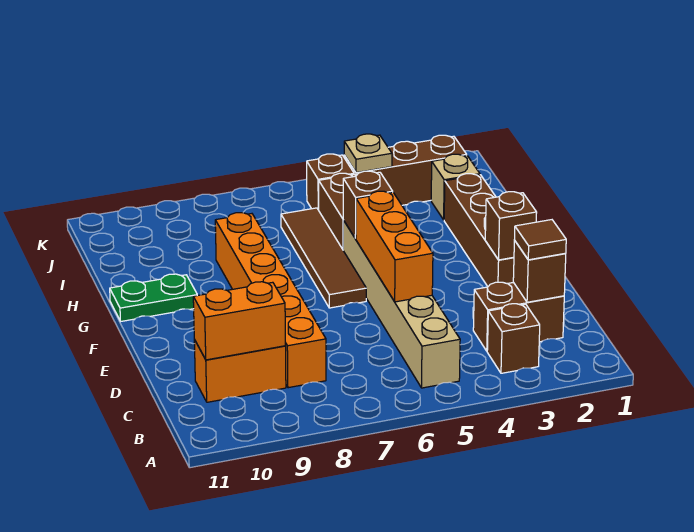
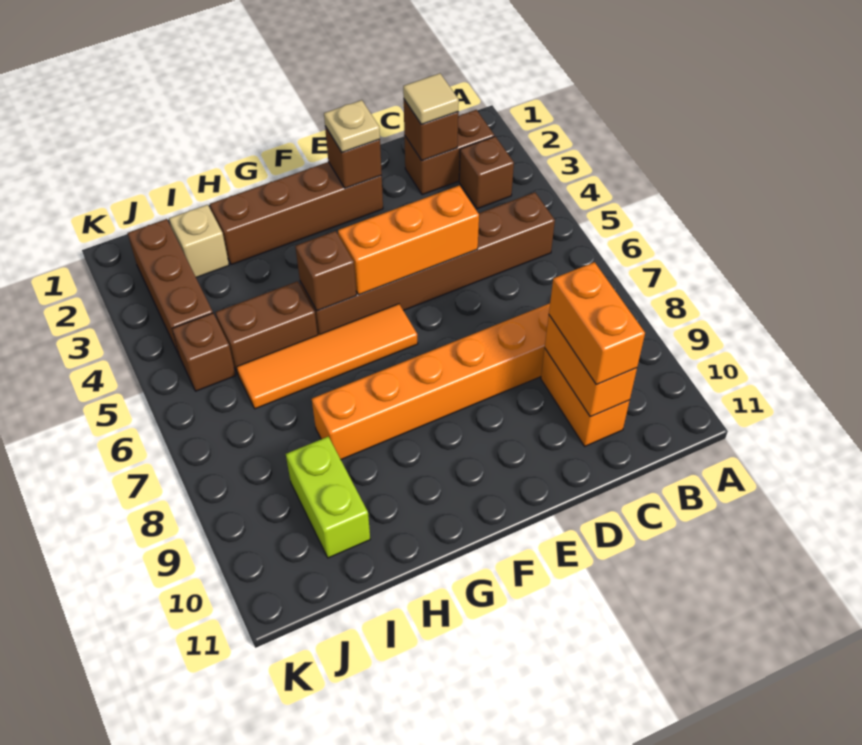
tan 1x6 brick [343,220,460,388] -> brown 1x6 brick [300,192,555,335]
brown 1x2 brick [473,282,564,351] -> brown 1x2 brick turned to [404,110,494,195]
brown 1x1 tile [515,220,566,260] -> tan 1x1 tile [403,73,459,124]
none -> orange 1x2 brick [549,262,645,385]
brown 1x4 tile [281,208,366,308] -> orange 1x4 tile [237,304,418,409]
green 1x2 plate [110,274,197,321] -> none
none -> lime 1x2 brick [286,437,370,558]
tan 1x1 plate [344,134,392,173] -> tan 1x1 plate moved to [324,100,380,152]

